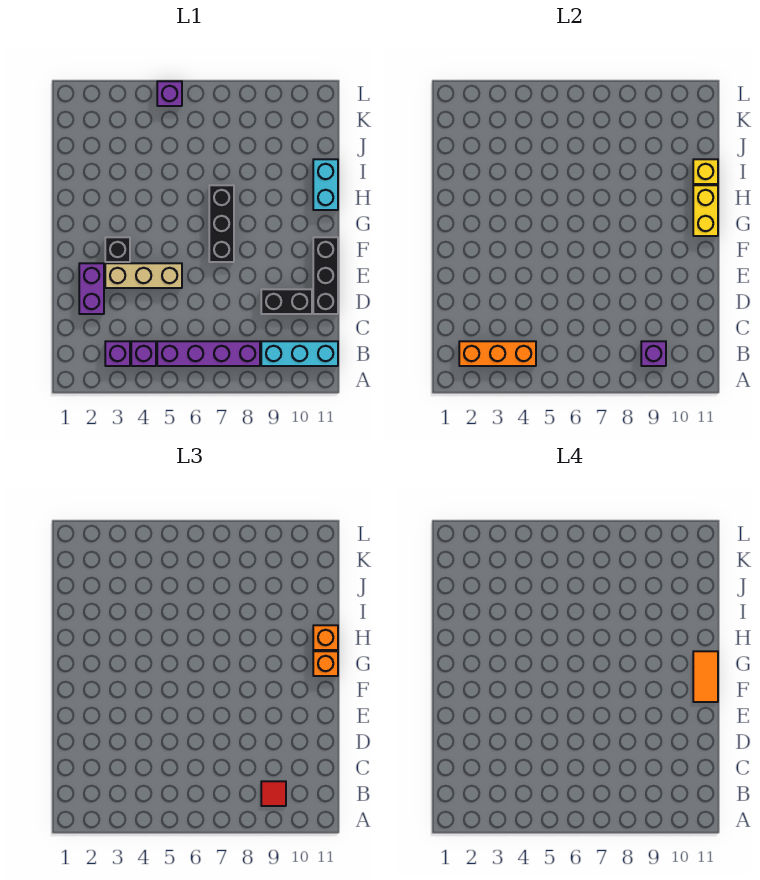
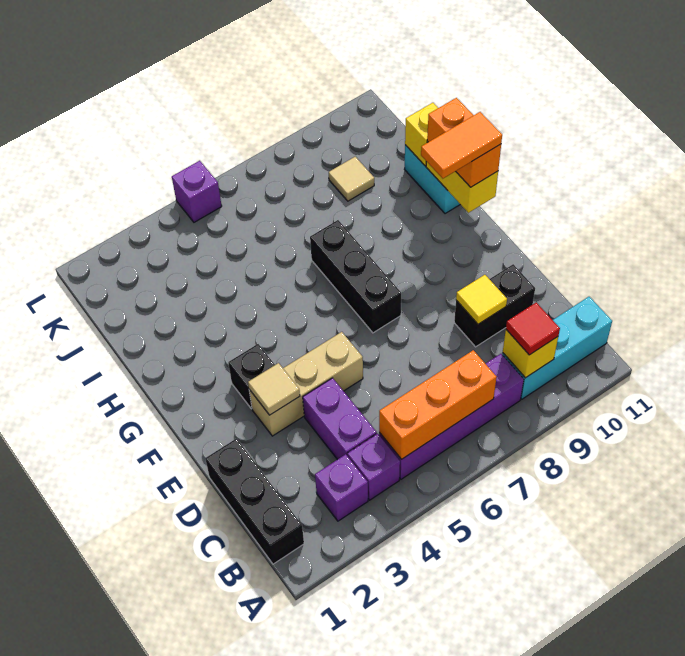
orange 1x3 brick [459,341,536,366] -> orange 1x3 brick moved to [379,350,497,459]
purple 1x1 brick [641,341,666,366] -> yellow 1x1 brick [503,330,558,378]
purple 1x2 brick [79,263,104,314] -> purple 1x2 brick moved to [303,378,377,460]
none -> yellow 1x1 tile [456,275,507,324]
black 1x3 brick [313,237,338,314] -> black 1x3 brick moved to [205,439,304,564]
none -> tan 1x1 tile [248,363,300,415]
orange 1x2 tile [693,651,718,702] -> orange 1x2 tile turned to [421,112,502,178]
none -> tan 1x1 tile [329,157,374,201]

